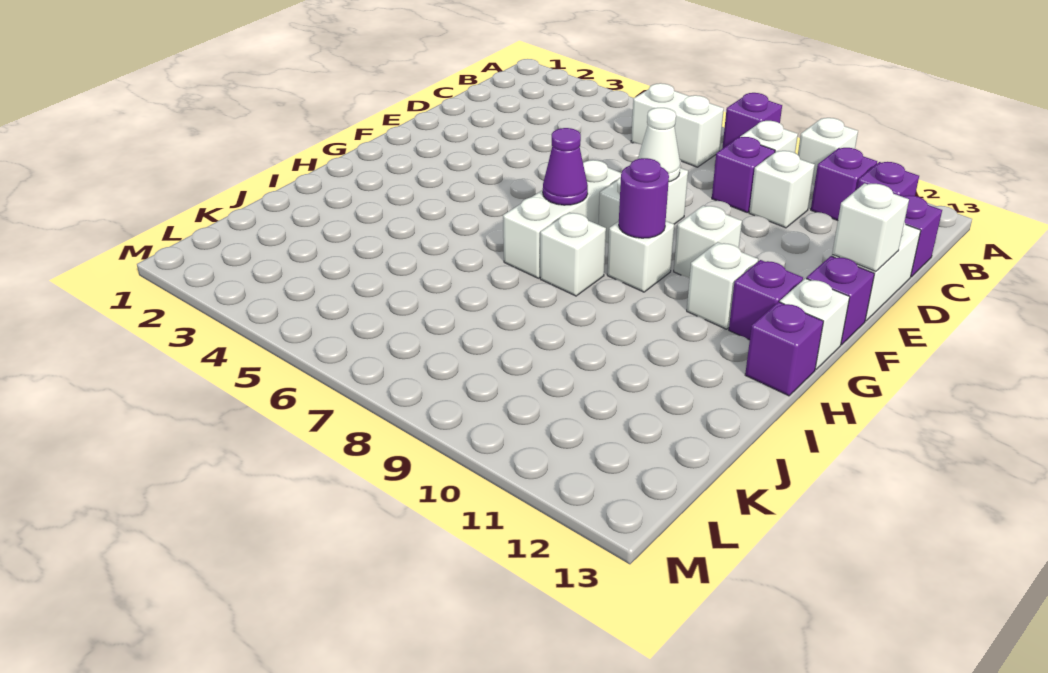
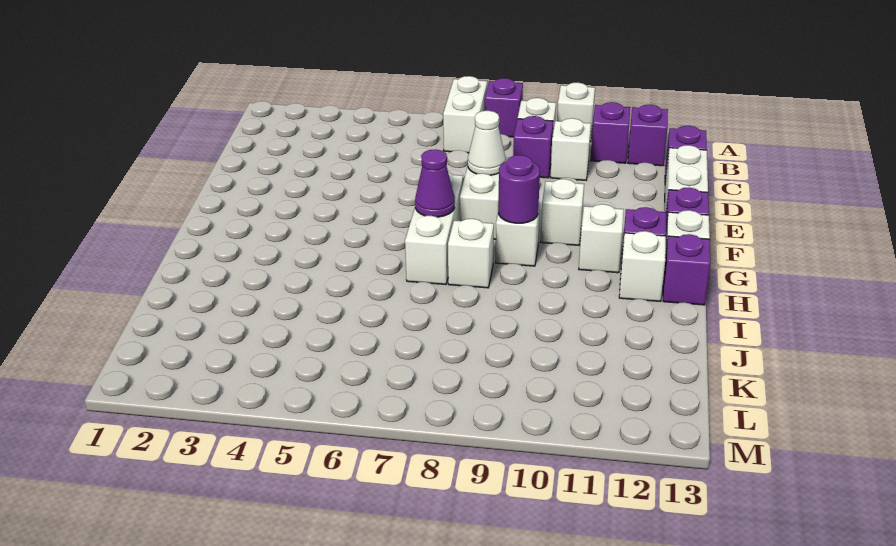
white 1x2 brick [631,83,724,167] -> white 1x2 brick turned to [443,76,487,153]
white 1x1 brick [832,183,909,272] -> white 1x1 brick moved to [619,231,666,301]

